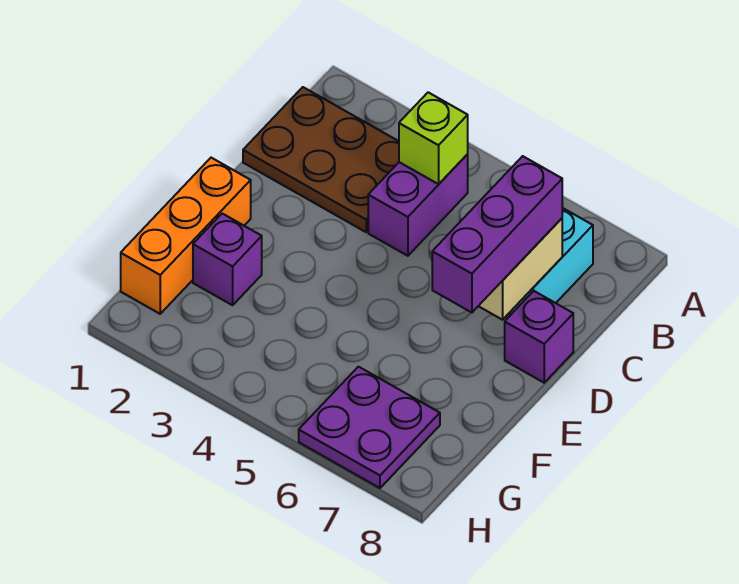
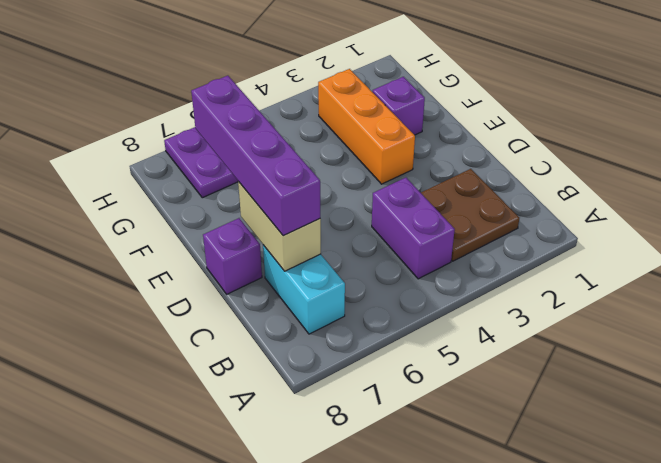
brown 2x3 plate [243,87,399,232] -> brown 2x2 plate [421,169,519,261]
lime 1x1 brick [399,92,468,184] -> none
purple 1x3 brick [432,156,562,313] -> purple 1x4 brick [191,76,320,236]
orange 1x3 brick [121,158,251,314] -> orange 1x3 brick moved to [318,69,415,184]

